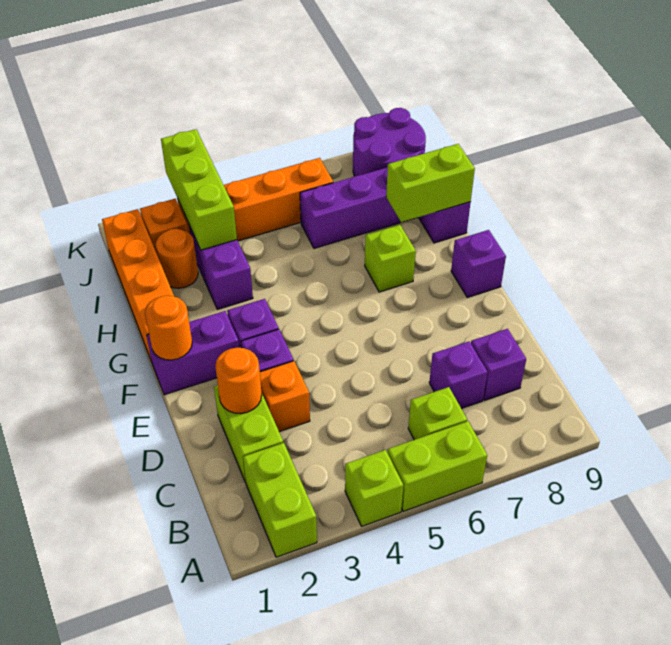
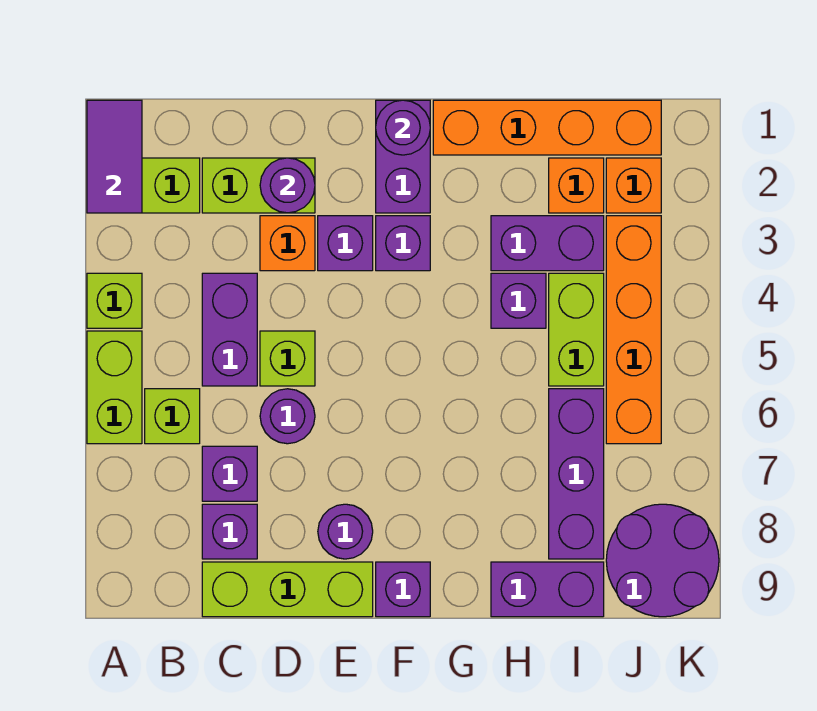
none -> purple 1x2 tile [87,100,142,213]
none -> purple 1x2 brick [202,273,257,386]
orange 1x1 round brick [215,348,262,414] -> purple 1x1 round brick [260,158,315,213]
none -> purple 1x1 round brick [260,389,315,444]
none -> purple 1x1 round brick [318,504,373,559]
orange 1x1 round brick [145,296,192,360] -> purple 1x1 round brick [376,100,430,155]
lime 1x1 brick [365,225,416,292] -> lime 1x1 brick moved to [260,331,315,386]
none -> purple 1x1 brick [491,273,546,328]
lime 1x2 brick [386,144,475,222] -> lime 1x2 brick moved to [549,273,604,386]
orange 1x1 round brick [156,229,198,288] -> orange 1x1 brick [549,158,604,213]
lime 1x3 brick [161,129,237,250] -> lime 1x3 brick moved to [202,562,373,617]

